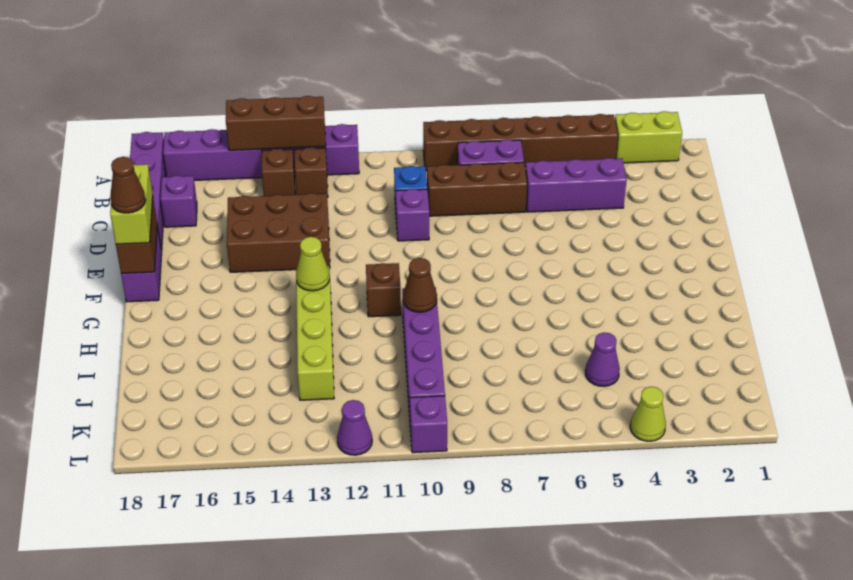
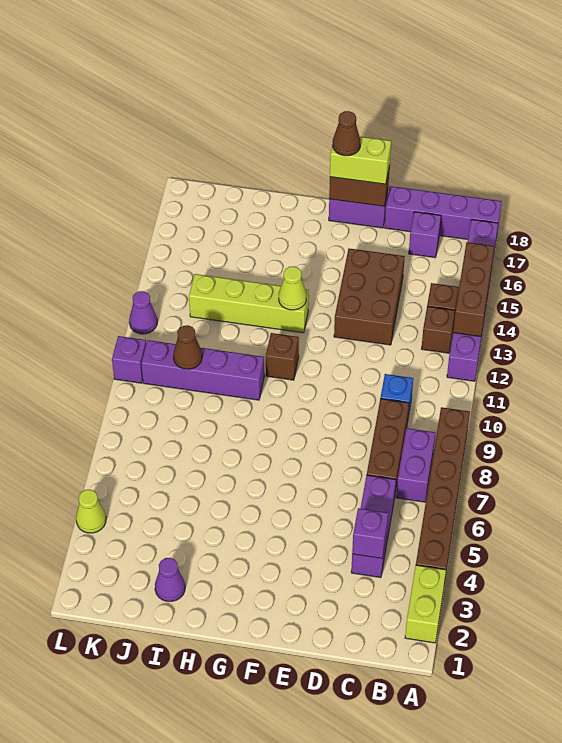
purple 1x1 brick [396,189,429,241] -> purple 1x1 brick moved to [352,508,388,558]
brown 1x1 cone [403,258,437,312] -> brown 1x1 cone moved to [173,325,202,369]
purple 1x1 cone [585,332,620,386] -> purple 1x1 cone moved to [155,558,185,601]

